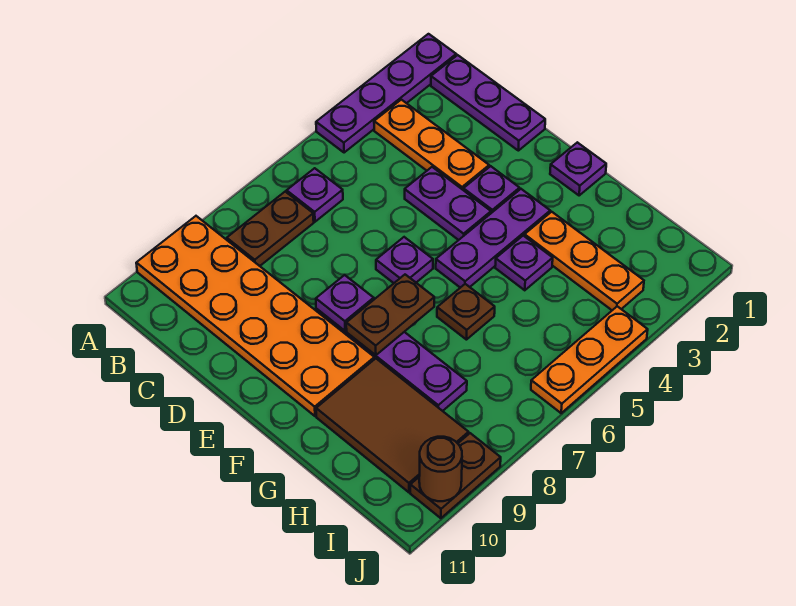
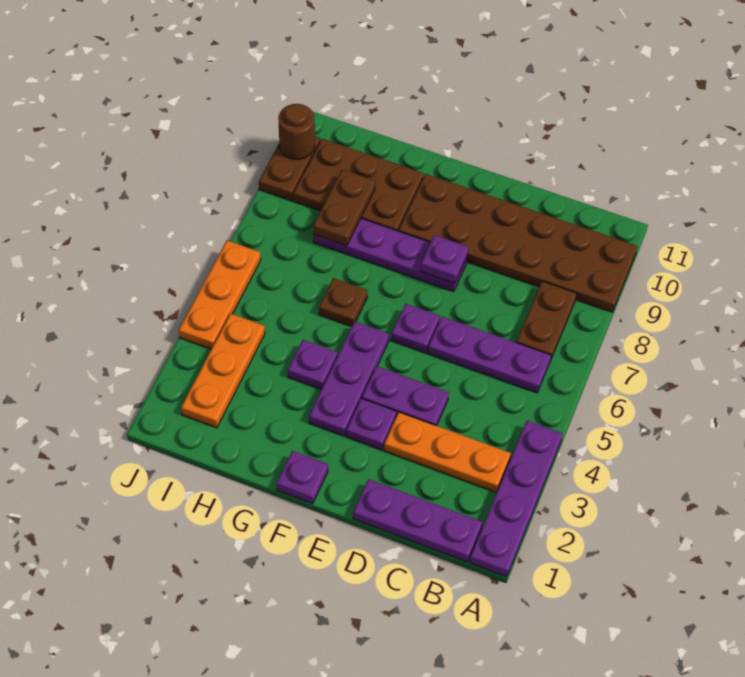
orange 2x6 plate [136,216,374,416] -> brown 2x6 plate [399,174,638,312]
purple 1x1 plate [287,168,343,222] -> purple 1x3 plate [428,317,551,393]
brown 1x2 plate [346,275,434,355] -> brown 1x2 plate moved to [313,169,375,246]
orange 1x3 plate [525,212,644,310] -> orange 1x3 plate turned to [181,313,265,428]
brown 2x3 tile [316,359,469,492] -> brown 2x3 plate [293,139,424,231]

